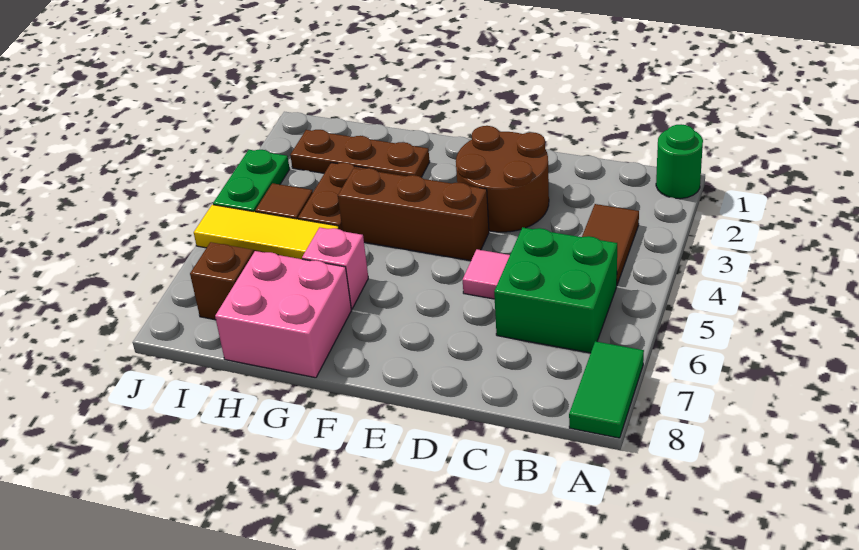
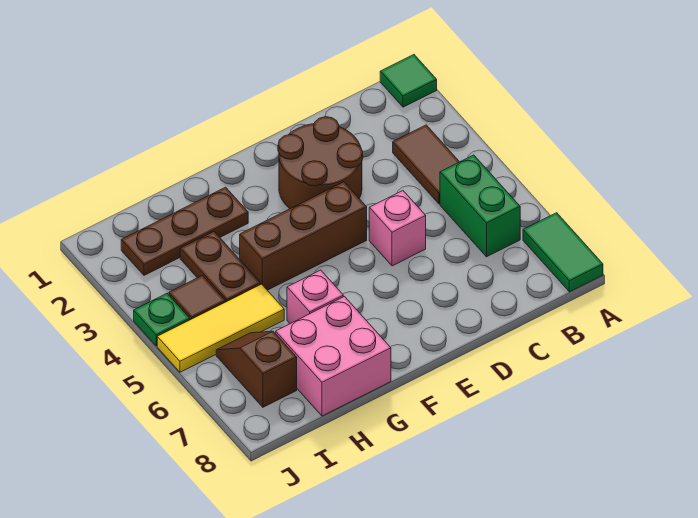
green 1x1 round brick [656,124,703,199] -> green 1x1 tile [380,55,437,107]
green 2x2 brick [494,227,617,353] -> green 1x2 brick [440,155,520,257]
pink 1x1 tile [463,249,510,299] -> pink 1x1 brick [369,191,426,266]
green 1x2 plate [213,150,290,212] -> green 1x1 plate [134,293,190,346]

